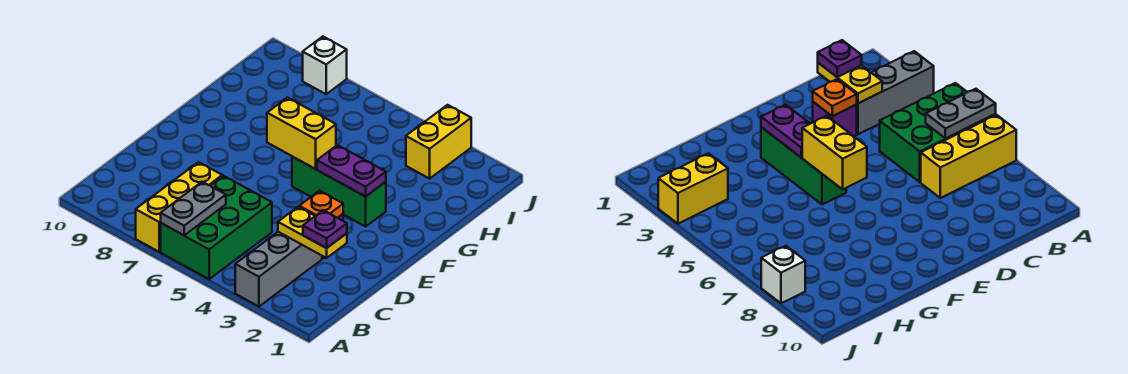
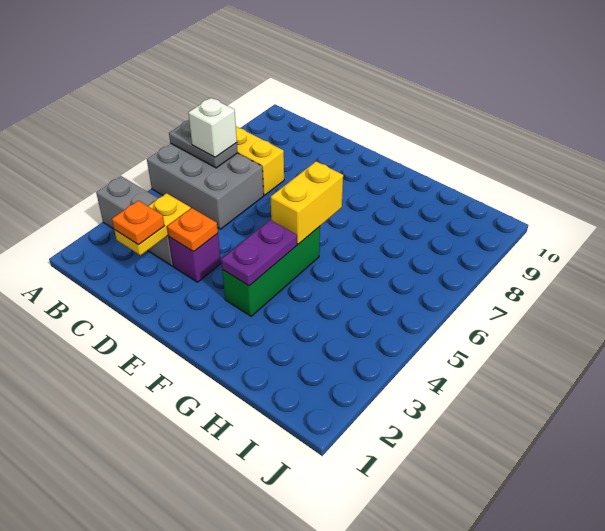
green 2x3 brick [161,176,272,279] -> grey 2x3 brick [147,143,264,229]
purple 1x1 plate [303,210,347,248] -> orange 1x1 plate [112,201,164,245]
yellow 1x2 brick [406,105,471,179] -> none
white 1x1 brick [303,37,347,94] -> white 1x1 brick moved to [188,98,237,157]

